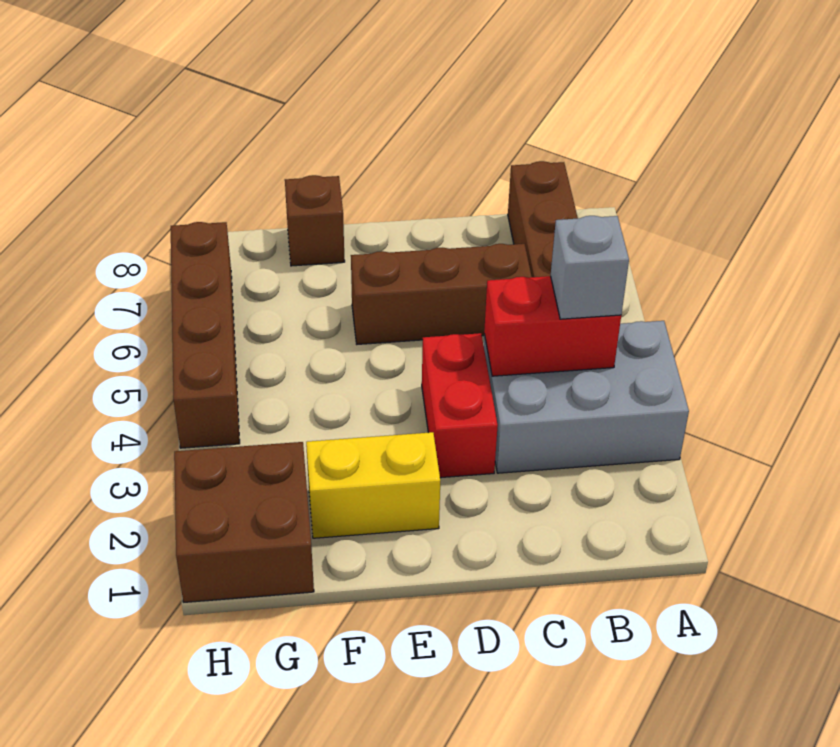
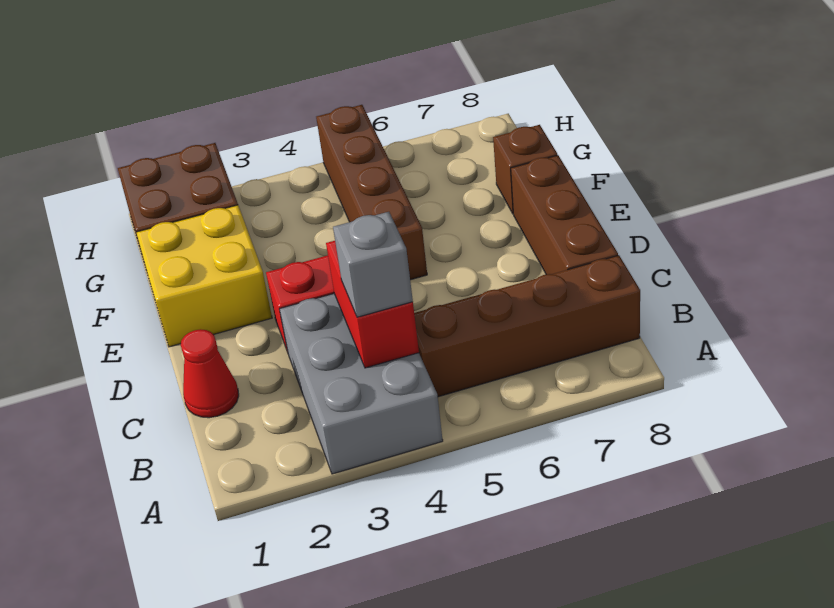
none -> red 1x1 cone [181,329,239,418]
brown 1x3 brick [351,244,532,344] -> brown 1x3 brick moved to [511,155,618,275]
yellow 1x2 brick [306,432,440,538] -> yellow 2x2 brick [136,205,272,347]
brown 1x4 brick [171,222,240,448] -> brown 1x4 brick turned to [316,105,427,280]

